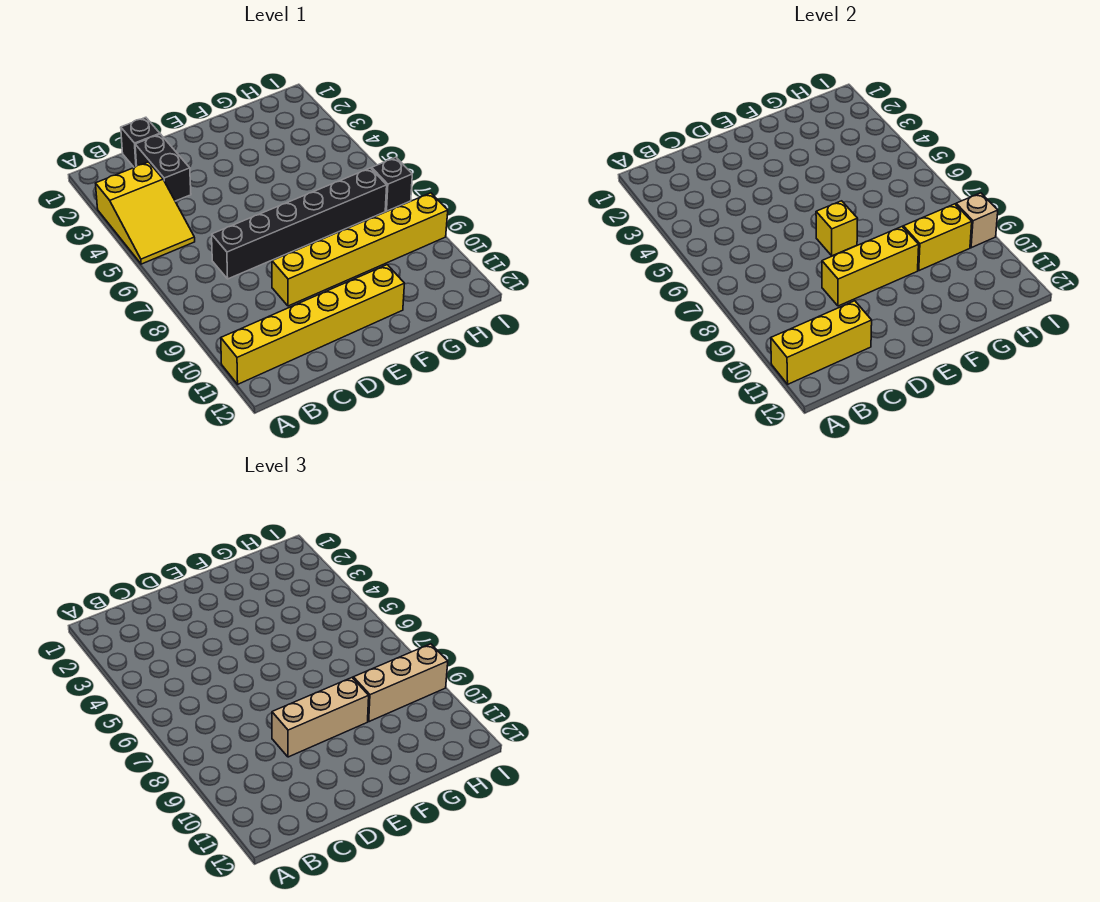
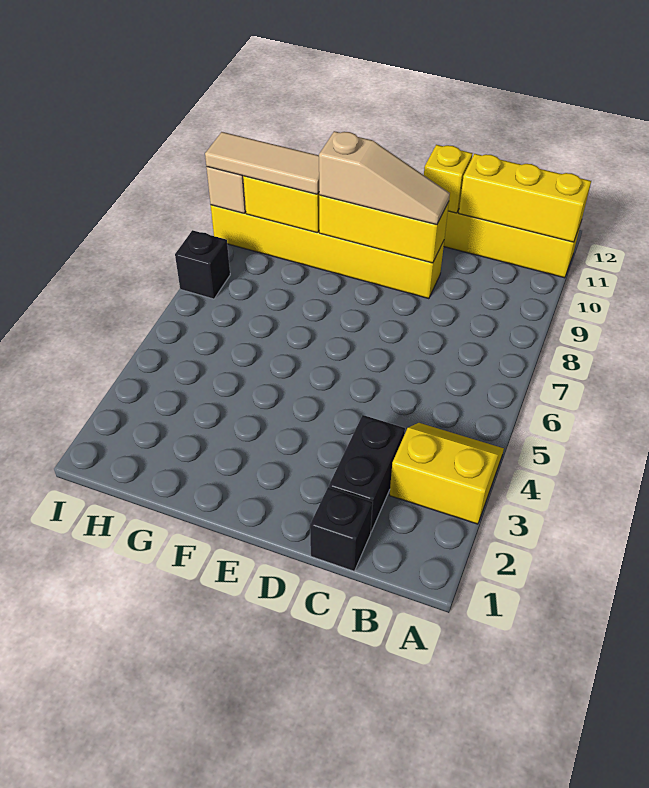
yellow 2x3 slope [95,162,195,264] -> yellow 2x2 slope [390,423,504,524]
black 1x6 brick [212,168,387,279] -> none
tan 1x3 brick [272,678,369,757] -> tan 1x3 slope [319,131,450,225]
yellow 1x1 brick [816,201,858,256] -> yellow 1x1 brick moved to [424,145,472,213]
tan 1x3 brick [353,644,448,722] -> tan 1x3 tile [205,132,319,194]

